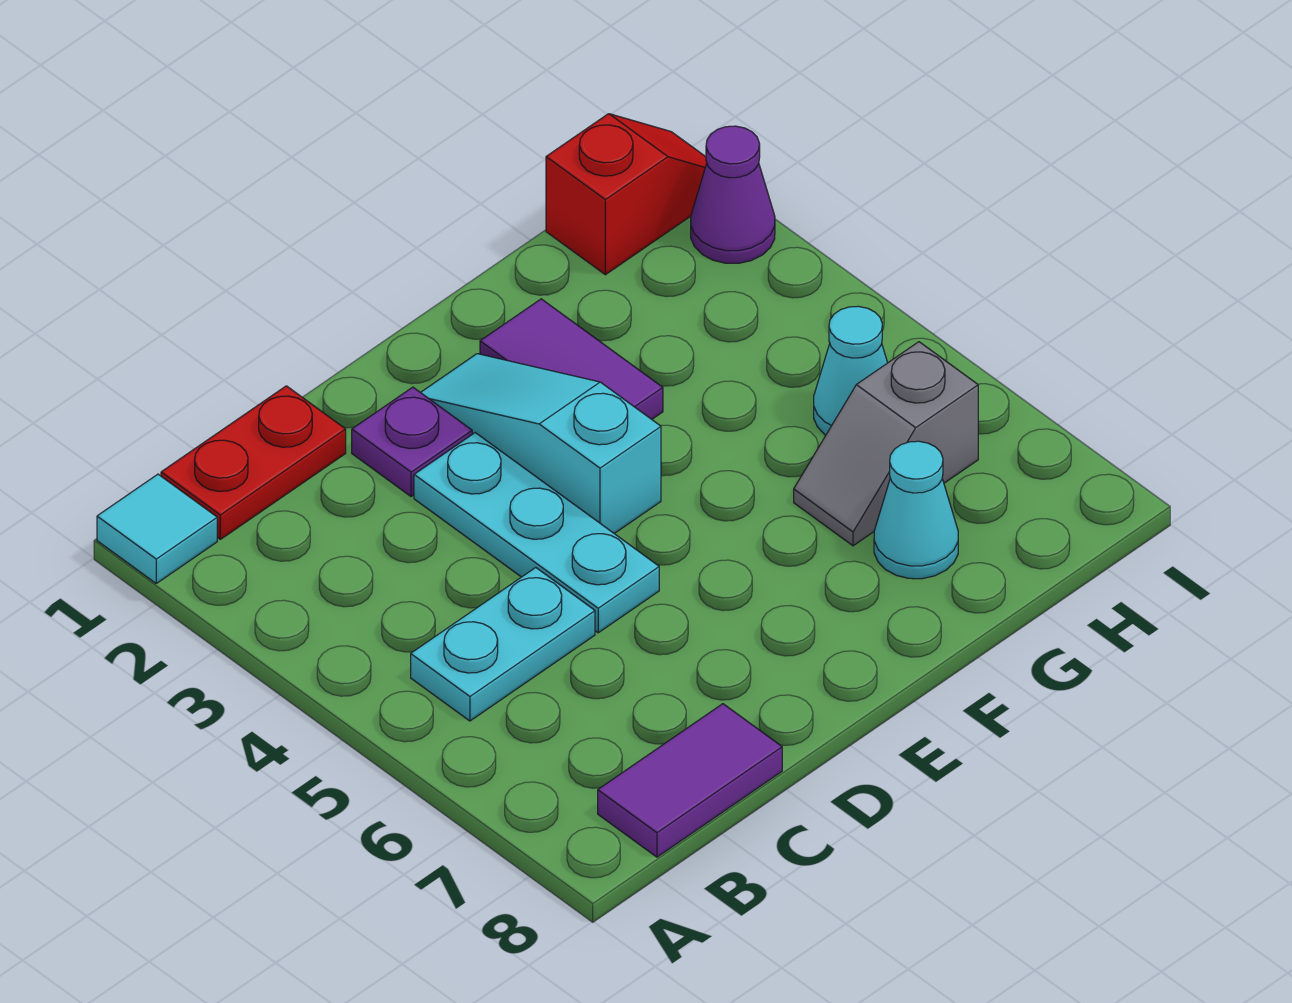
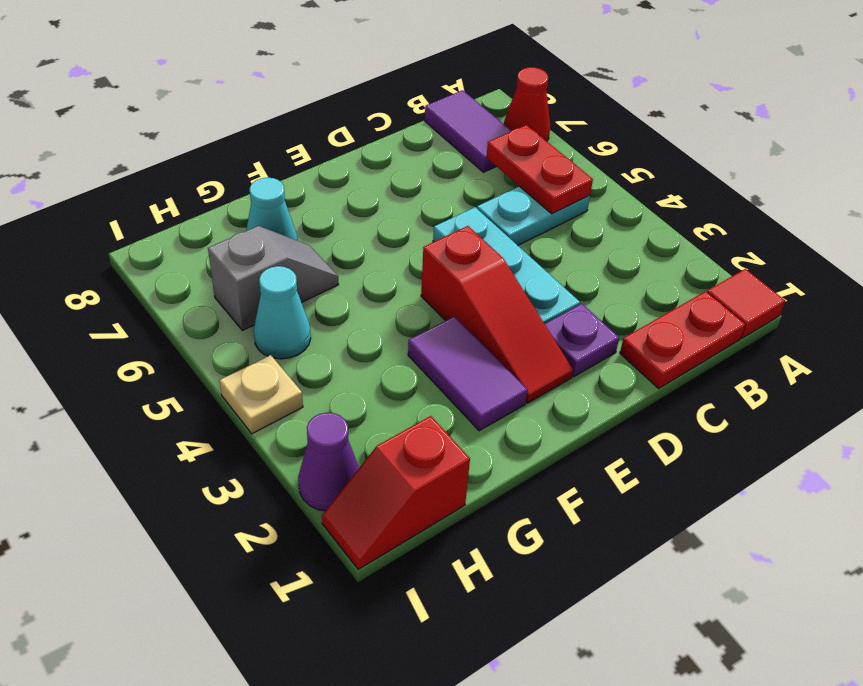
cyan 1x1 tile [97,474,217,583] -> red 1x1 tile [707,269,785,338]
none -> red 1x1 cone [504,67,550,141]
none -> red 1x2 plate [486,125,593,214]
purple 1x2 tile [598,704,782,857] -> purple 1x2 tile turned to [425,90,511,172]
cyan 1x3 slope [420,354,661,534] -> red 1x3 slope [421,226,573,403]
none -> tan 1x1 plate [219,355,303,434]

